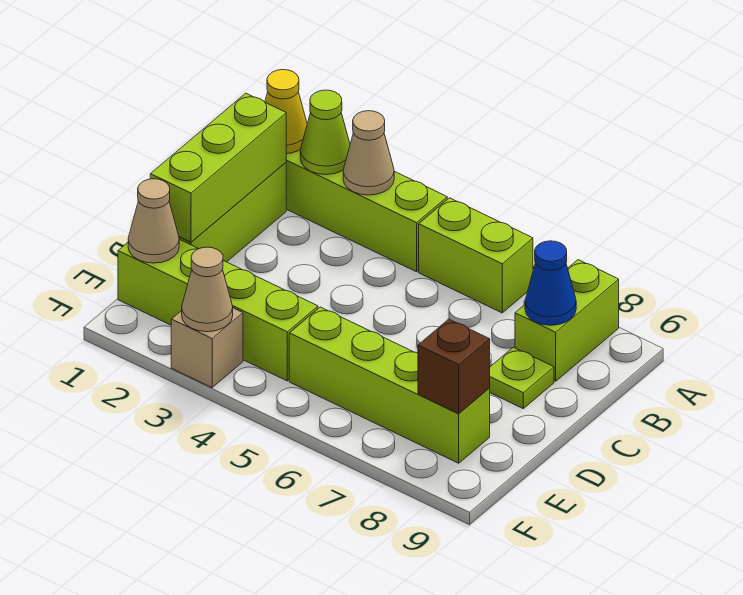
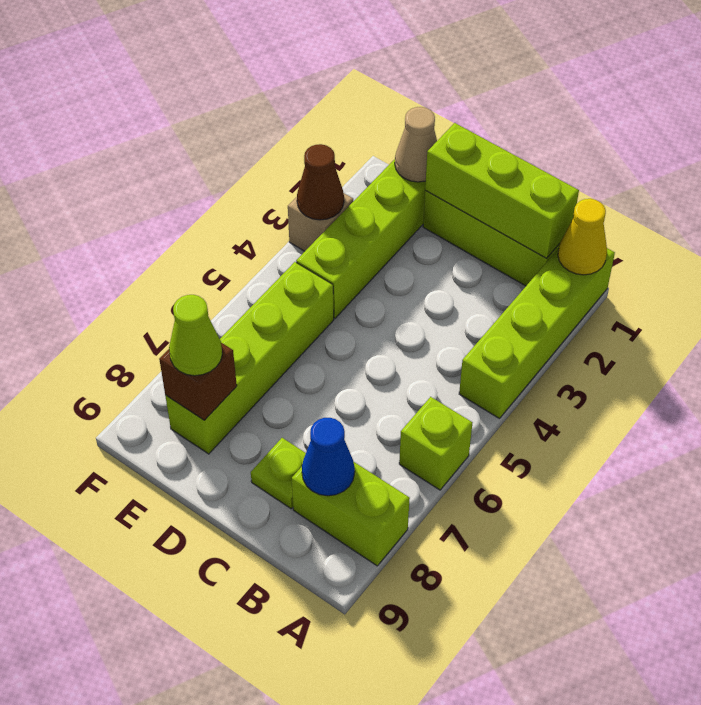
lime 1x1 cone [300,90,350,175] -> lime 1x1 cone moved to [169,295,222,376]
tan 1x1 cone [343,111,394,195] -> none
lime 1x2 brick [419,198,533,313] -> lime 1x1 brick [399,397,472,490]
tan 1x1 cone [182,247,233,332] -> brown 1x1 cone [297,144,344,220]

